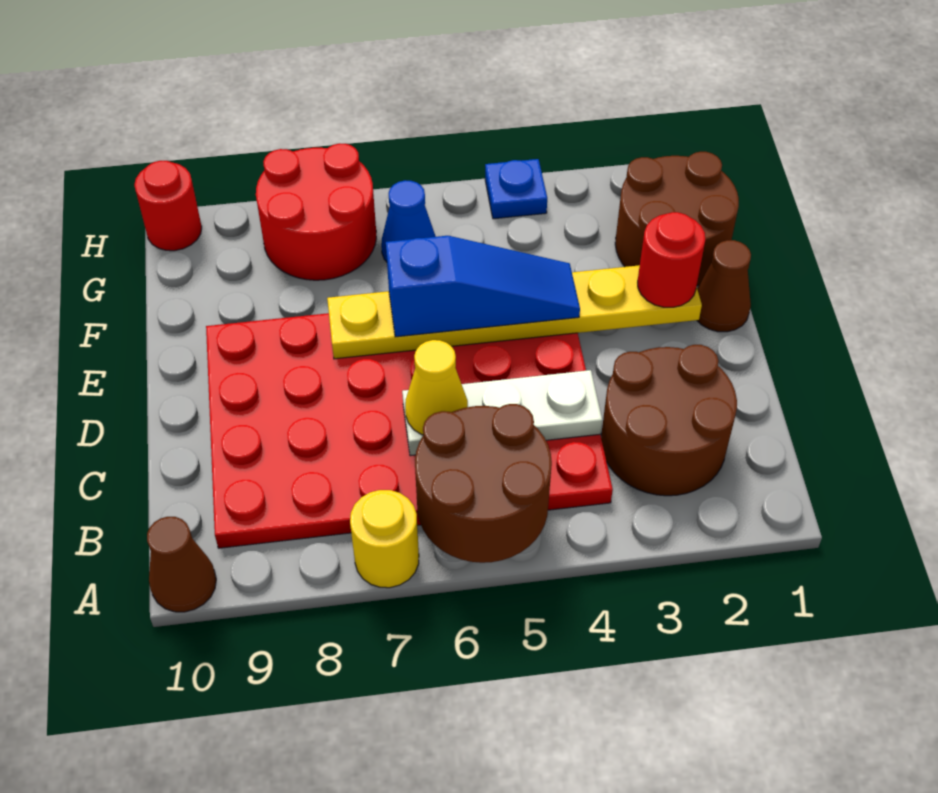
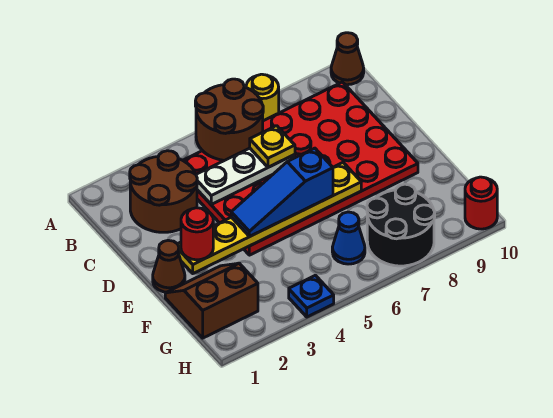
yellow 1x1 cone [405,340,468,435] -> yellow 1x1 plate [250,126,295,167]
brown 2x2 round brick [615,152,739,286] -> brown 2x2 slope [165,263,258,338]
red 2x2 round brick [256,143,376,280] -> black 2x2 round brick [367,184,435,266]

